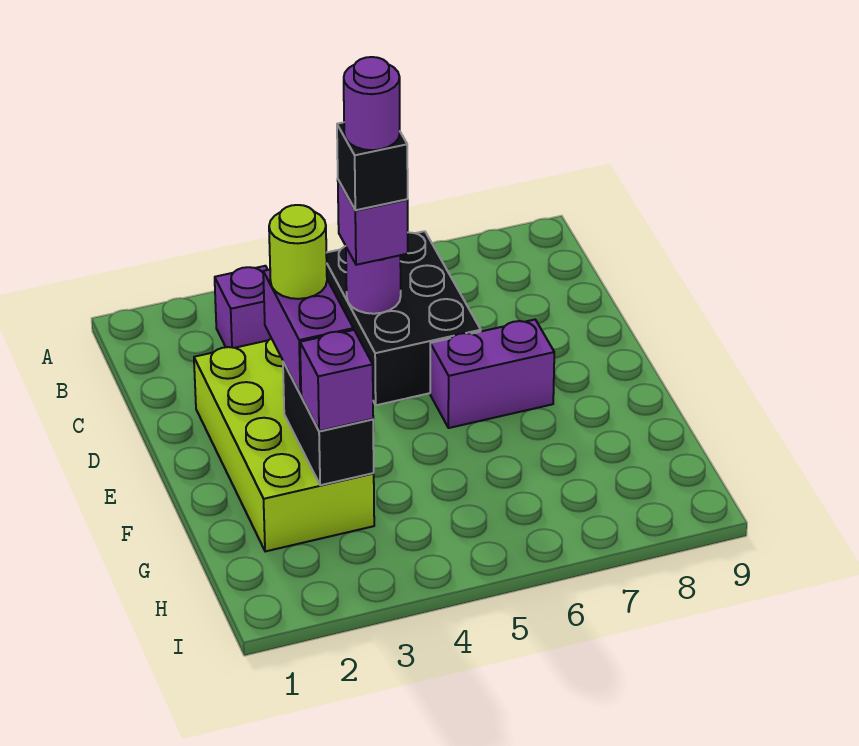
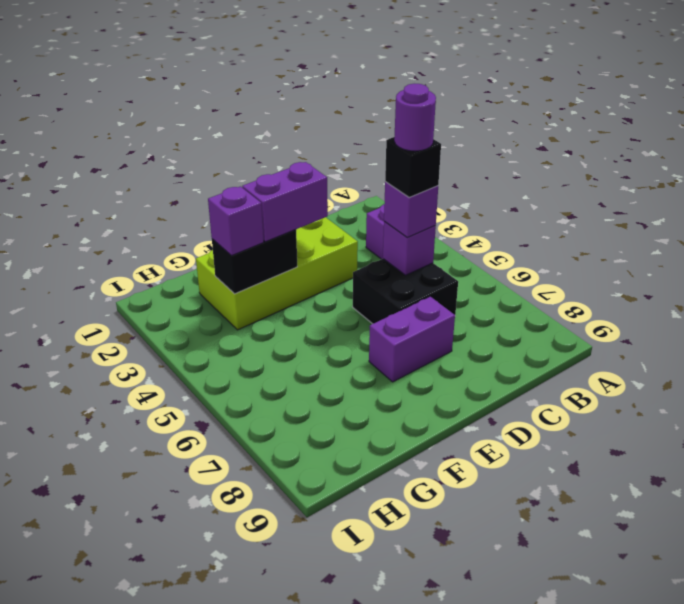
black 2x3 brick [326,231,481,405] -> black 2x2 brick [353,259,458,324]
purple 1x1 round brick [346,247,401,314] -> purple 1x1 brick [383,222,436,275]
lime 1x1 round brick [269,205,327,299] -> none
purple 1x2 brick [430,320,554,428] -> purple 1x2 brick turned to [369,297,455,382]

